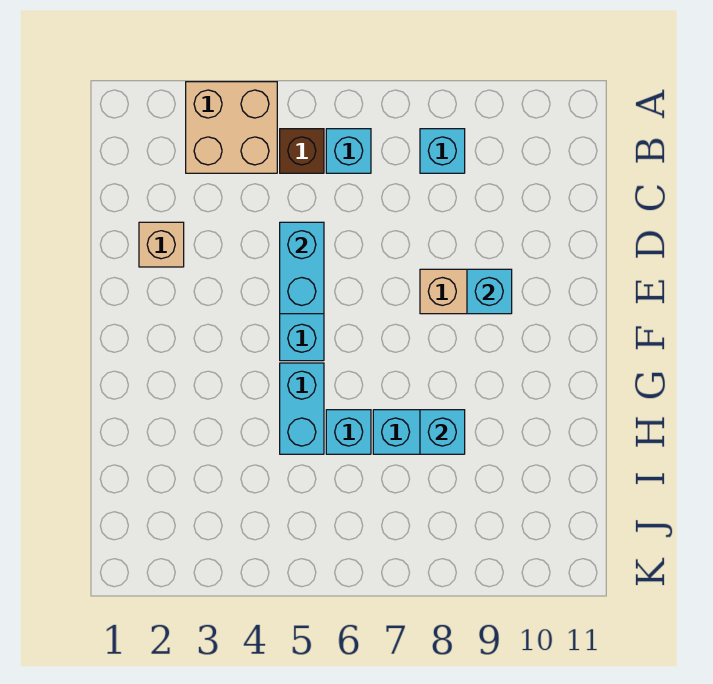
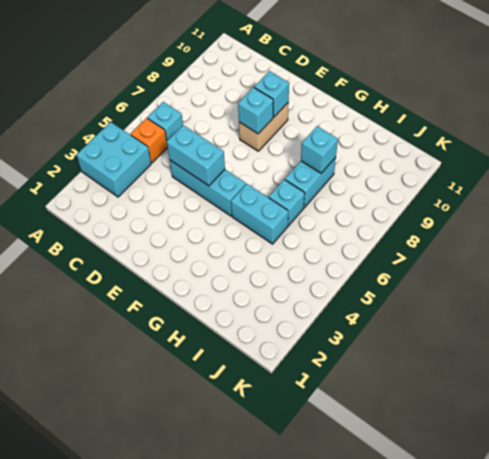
tan 2x2 brick [186,82,277,173] -> cyan 2x2 brick [76,122,151,197]
brown 1x1 brick [280,129,324,173] -> orange 1x1 brick [131,118,168,163]
cyan 1x1 brick [420,129,465,173] -> cyan 1x1 brick moved to [238,87,273,134]
tan 1x1 brick [139,222,184,267] -> none

